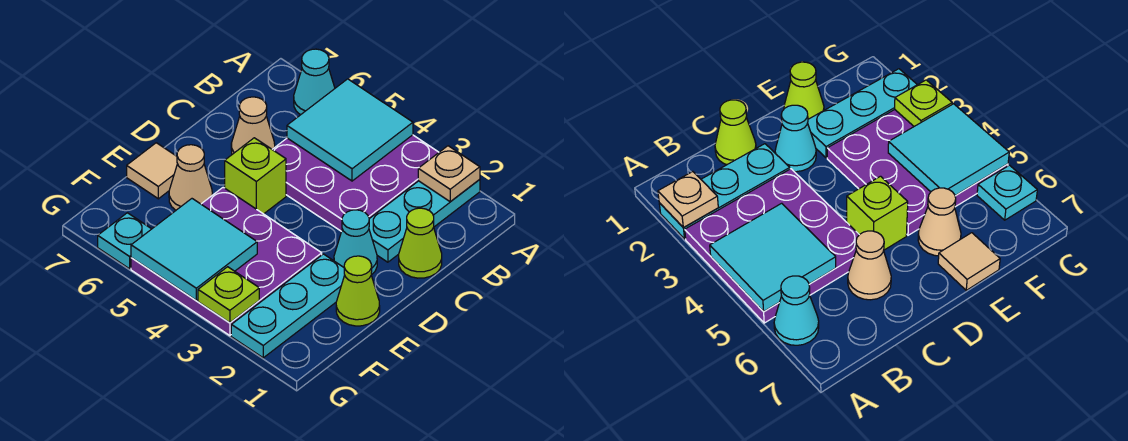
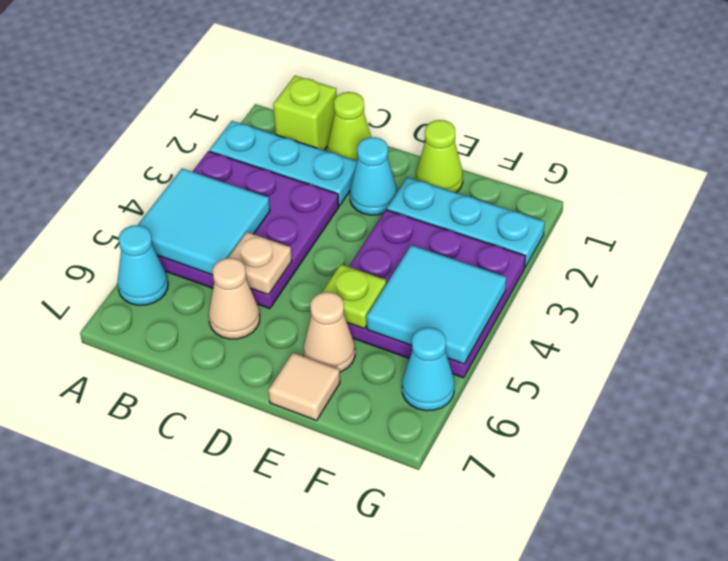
tan 1x1 plate [418,146,480,202] -> tan 1x1 plate moved to [228,232,292,295]
lime 1x1 brick [225,138,286,214] -> lime 1x1 brick moved to [273,76,337,150]
lime 1x1 plate [198,267,259,323] -> lime 1x1 plate moved to [322,264,386,329]
cyan 1x1 plate [98,213,151,269] -> cyan 1x1 cone [402,327,454,411]

